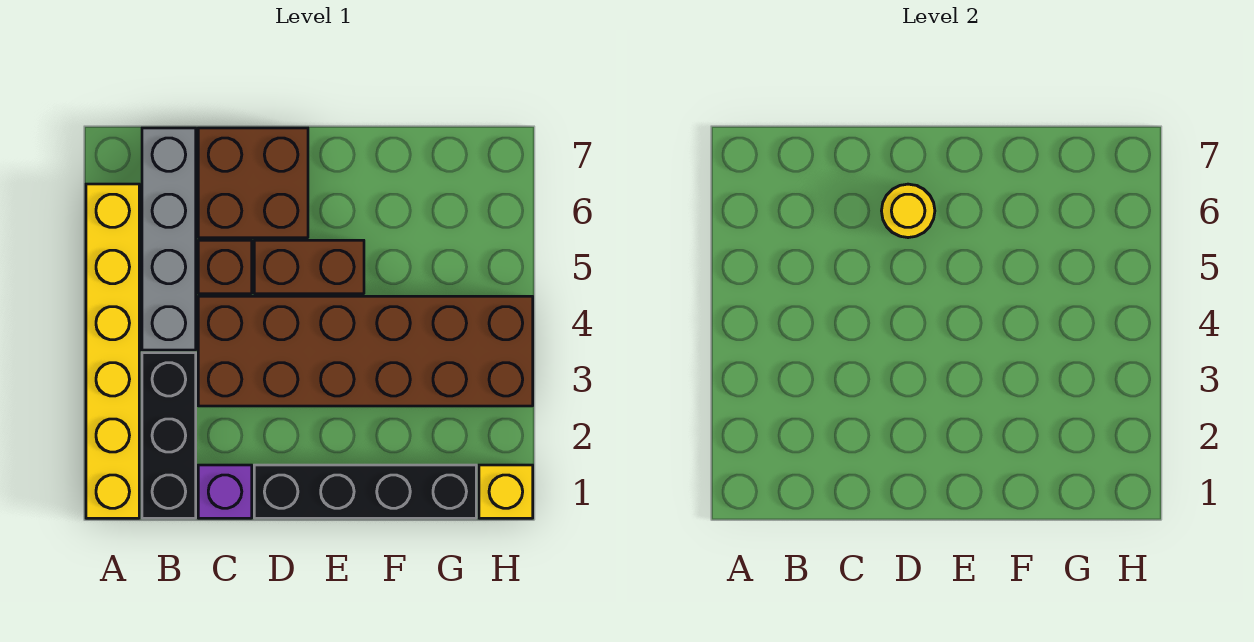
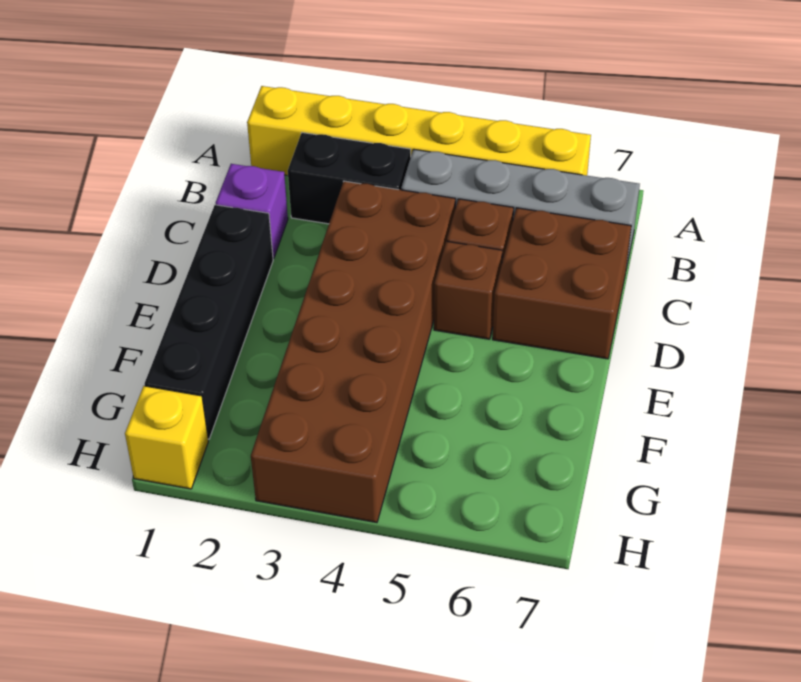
black 1x3 brick [142,353,196,518] -> black 1x2 brick [288,133,411,224]
brown 1x2 brick [254,240,364,294] -> brown 1x1 brick [434,241,502,339]
yellow 1x1 round brick [882,184,935,238] -> none

